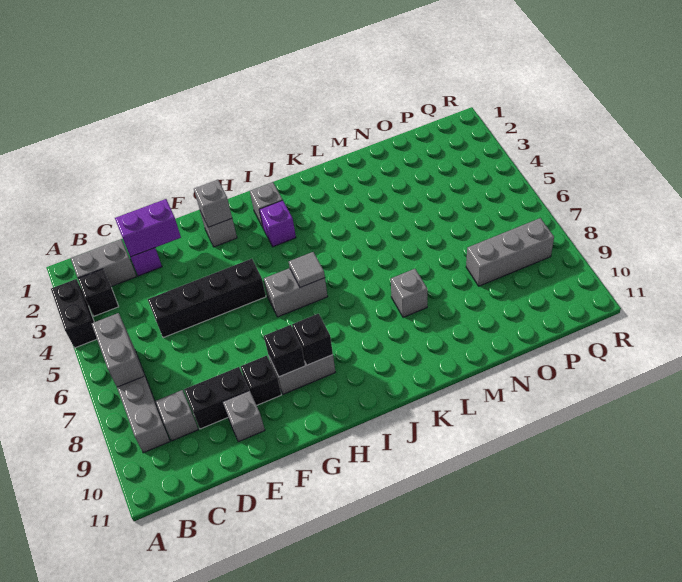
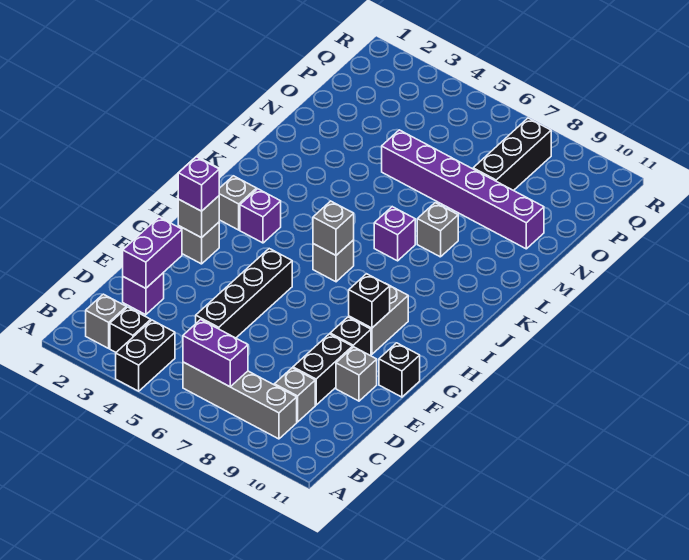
black 1x2 brick [51,279,97,348] -> black 1x2 brick turned to [116,320,175,391]
grey 1x2 brick [71,239,137,286] -> grey 1x1 brick [86,294,126,348]
grey 1x2 brick [92,313,144,387] -> purple 1x2 brick [183,320,248,387]
none -> purple 1x1 brick [178,157,219,211]
grey 1x2 brick [264,268,328,317] -> grey 1x1 brick [313,240,354,282]
black 1x1 brick [292,314,333,365] -> black 1x1 brick moved to [379,343,420,397]
grey 1x1 tile [289,252,325,288] -> grey 1x1 brick [313,201,354,255]
none -> purple 1x1 brick [374,207,415,261]
none -> purple 1x6 brick [382,130,544,249]
grey 1x3 brick [466,218,554,286] -> black 1x3 brick [473,118,551,191]

